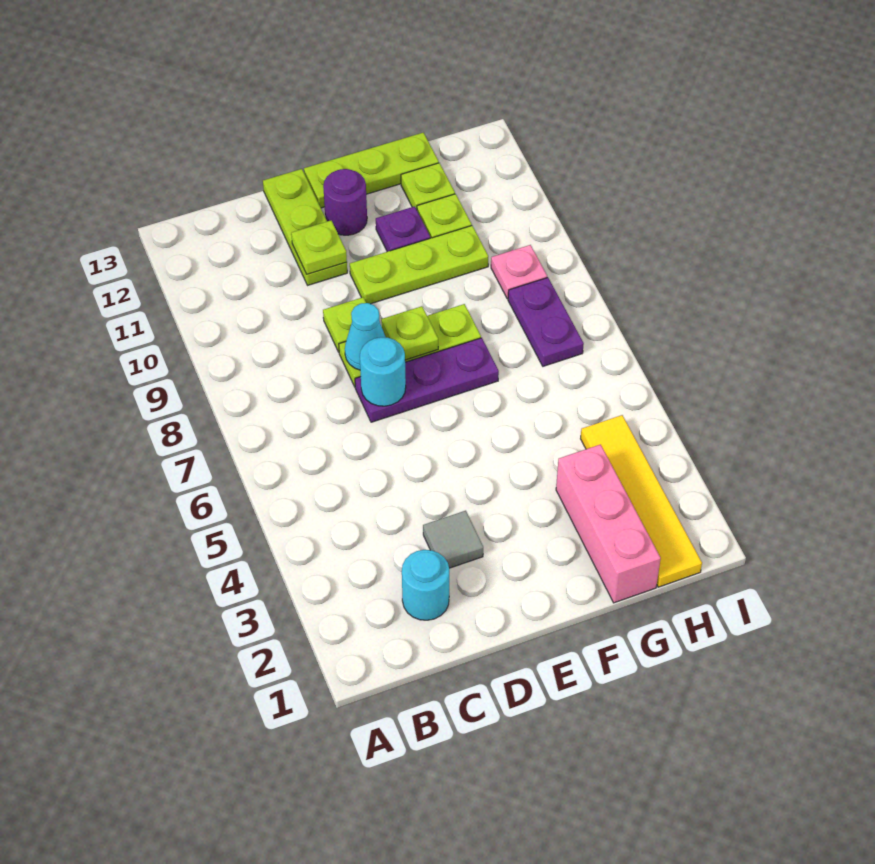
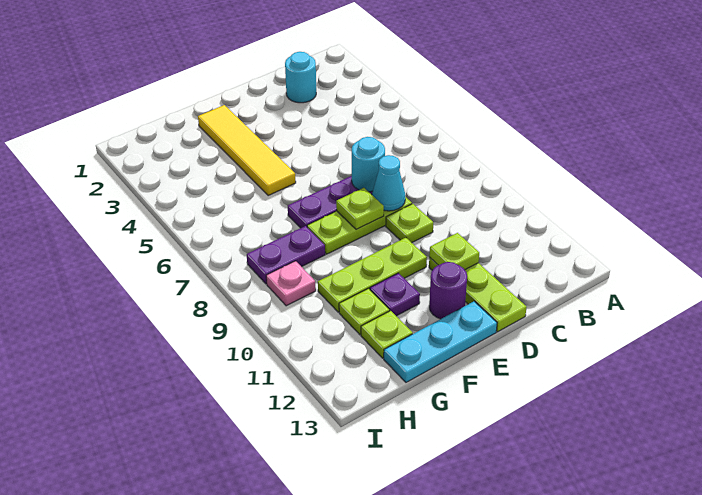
grey 1x1 tile [423,511,483,568] -> none
lime 1x3 plate [304,133,439,208] -> cyan 1x3 plate [384,301,497,382]
pink 1x3 brick [556,445,661,603] -> none
yellow 1x4 tile [581,415,702,587] -> yellow 1x4 tile moved to [198,105,296,195]
purple 1x2 plate [508,277,584,366] -> purple 1x2 plate turned to [247,226,325,284]

